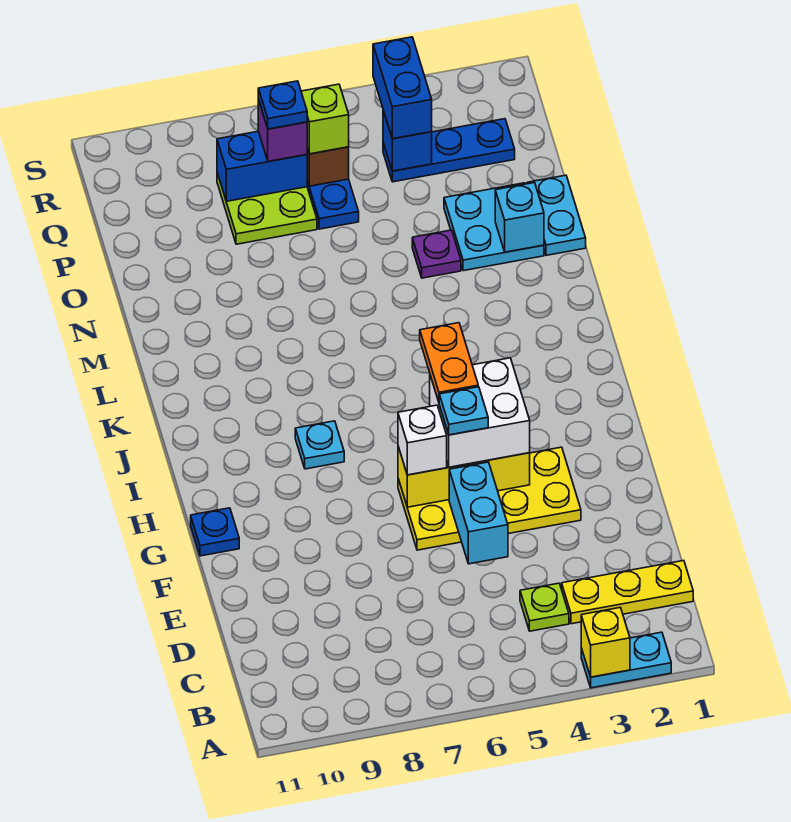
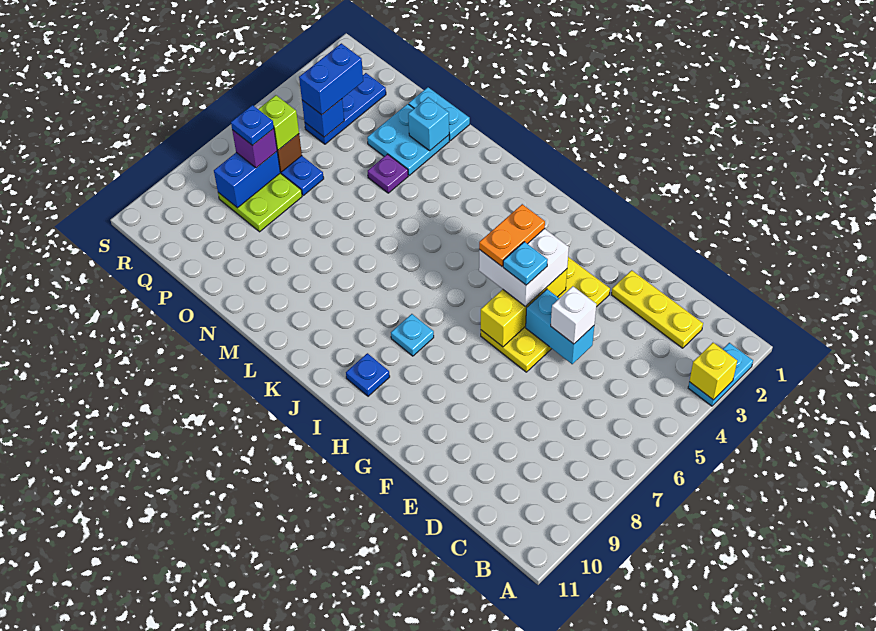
yellow 1x3 plate [562,561,693,624] -> yellow 1x3 plate turned to [612,270,703,348]
lime 1x1 plate [520,583,569,631] -> none
white 1x1 brick [398,405,447,475] -> white 1x1 brick moved to [551,286,596,344]
blue 1x1 plate [191,508,239,556] -> blue 1x1 plate moved to [346,353,390,396]
orange 1x2 plate [420,323,478,402] -> orange 1x2 plate turned to [479,204,545,266]
blue 1x2 brick [373,37,432,139] -> blue 1x2 brick turned to [299,43,363,115]

